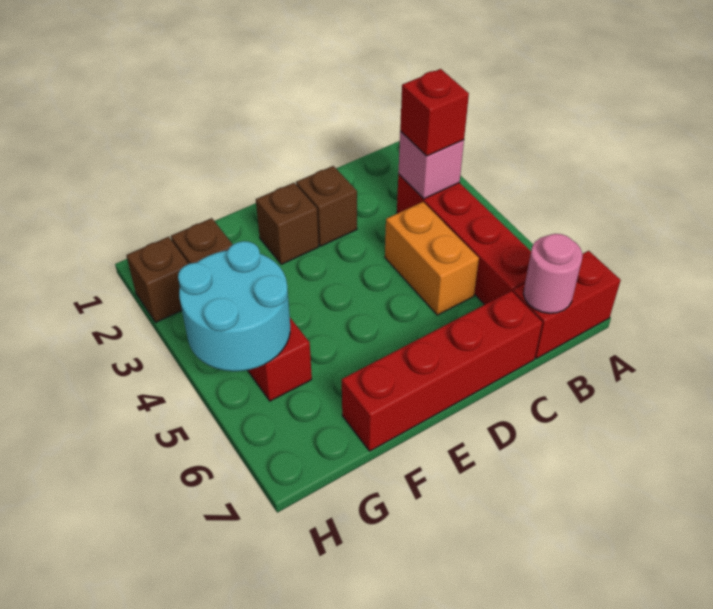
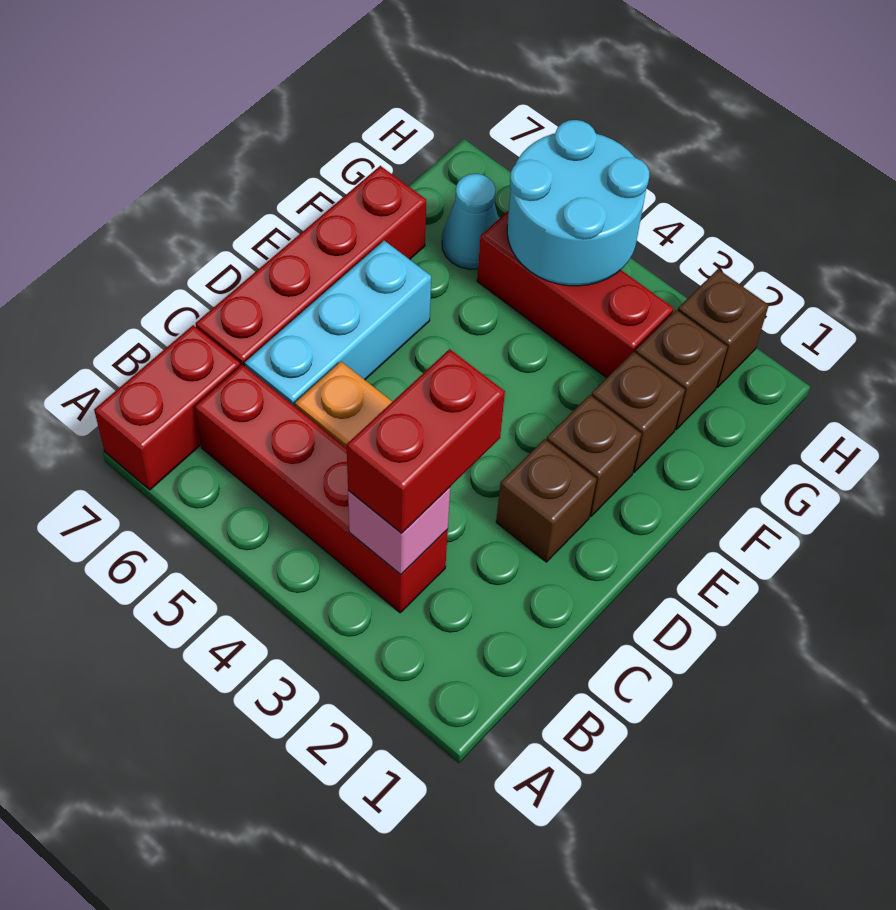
red 1x1 brick [400,69,469,156] -> red 1x2 brick [347,349,505,533]
pink 1x1 round brick [523,234,583,313] -> none
none -> cyan 1x3 brick [245,241,431,406]
none -> brown 1x1 brick [591,352,685,472]
none -> cyan 1x1 cone [442,174,499,269]

